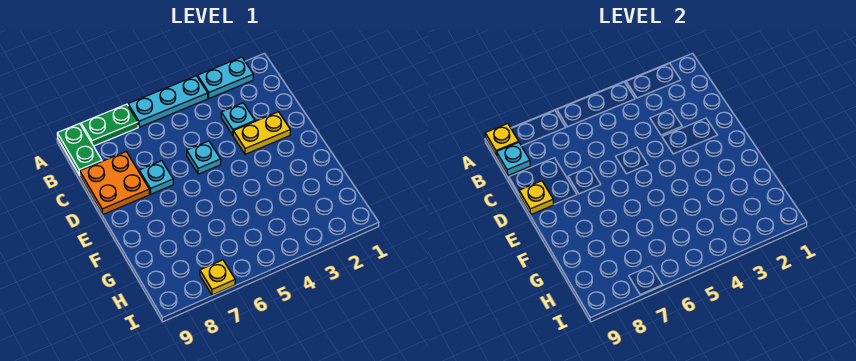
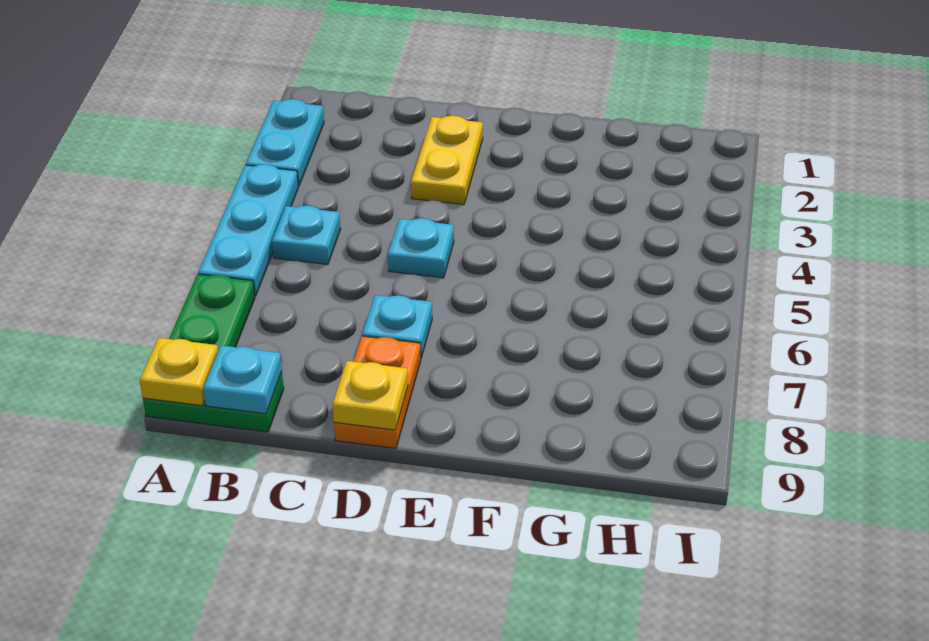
cyan 1x1 plate [221,103,255,135] -> cyan 1x1 plate moved to [272,206,341,265]
orange 2x2 plate [80,152,150,214] -> orange 1x2 plate [334,336,421,448]
yellow 1x1 plate [200,260,235,295] -> none

